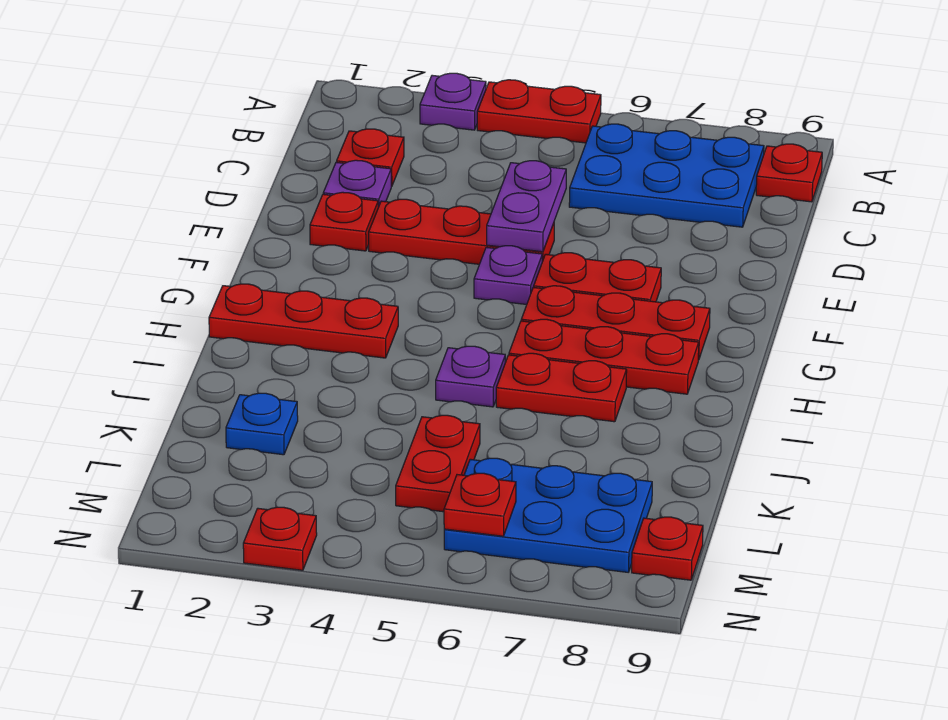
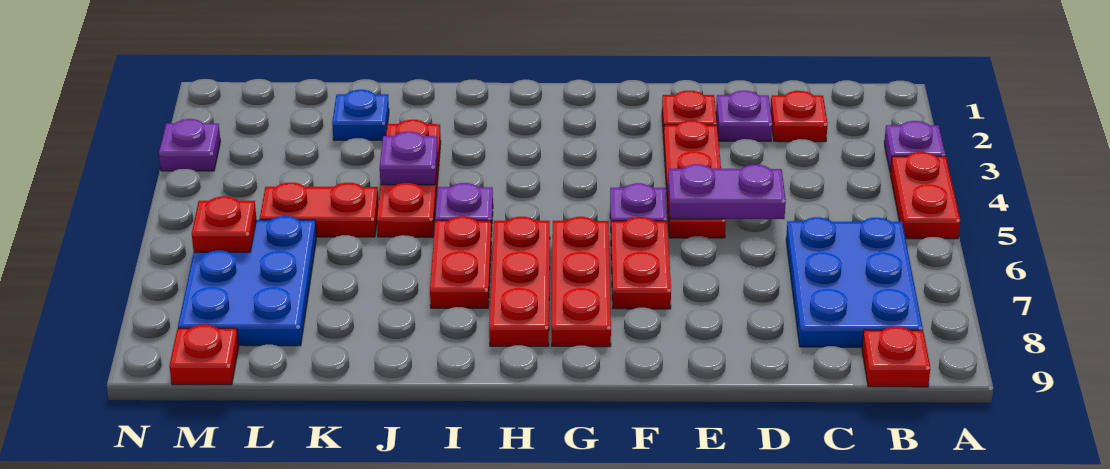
red 1x3 plate [209,284,398,358] -> red 1x3 plate moved to [377,120,441,237]
none -> purple 1x1 plate [380,132,438,185]
red 1x1 plate [243,507,317,570] -> purple 1x1 plate [159,119,220,171]

